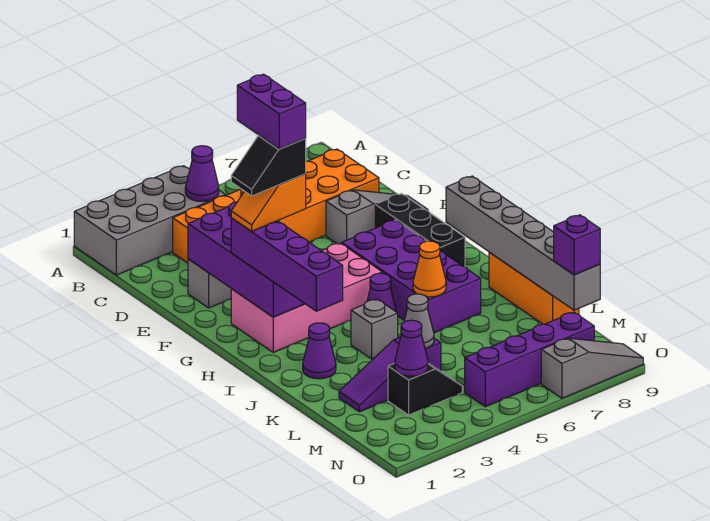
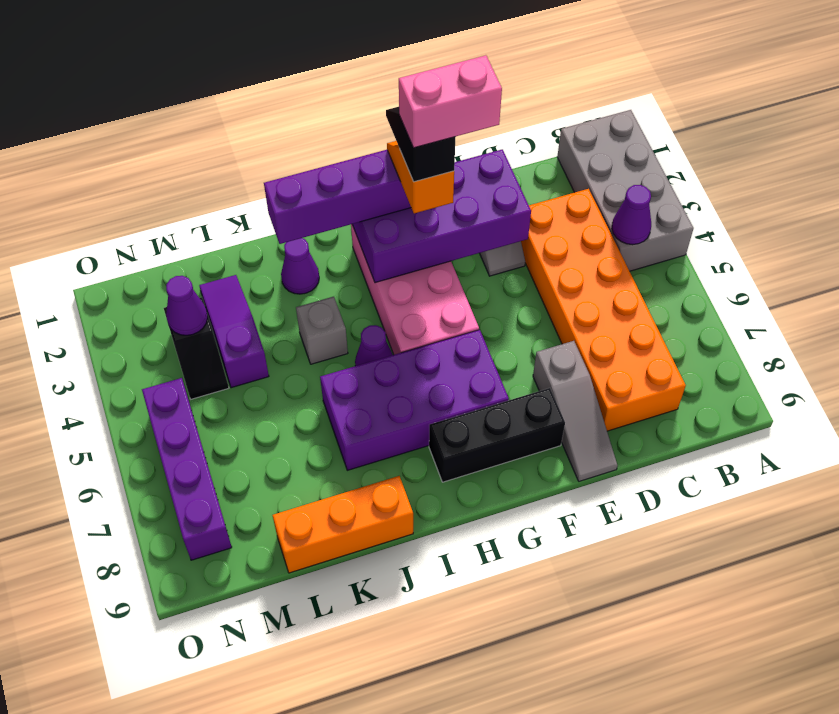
purple 1x2 brick [237,74,306,149] -> pink 1x2 brick [399,55,502,148]
grey 1x6 brick [446,176,600,310] -> none
orange 1x1 cone [413,241,446,297] -> none
grey 1x1 cone [404,294,434,349] -> none
purple 1x1 brick [554,215,600,275] -> none
grey 1x3 slope [541,338,643,398] -> none

